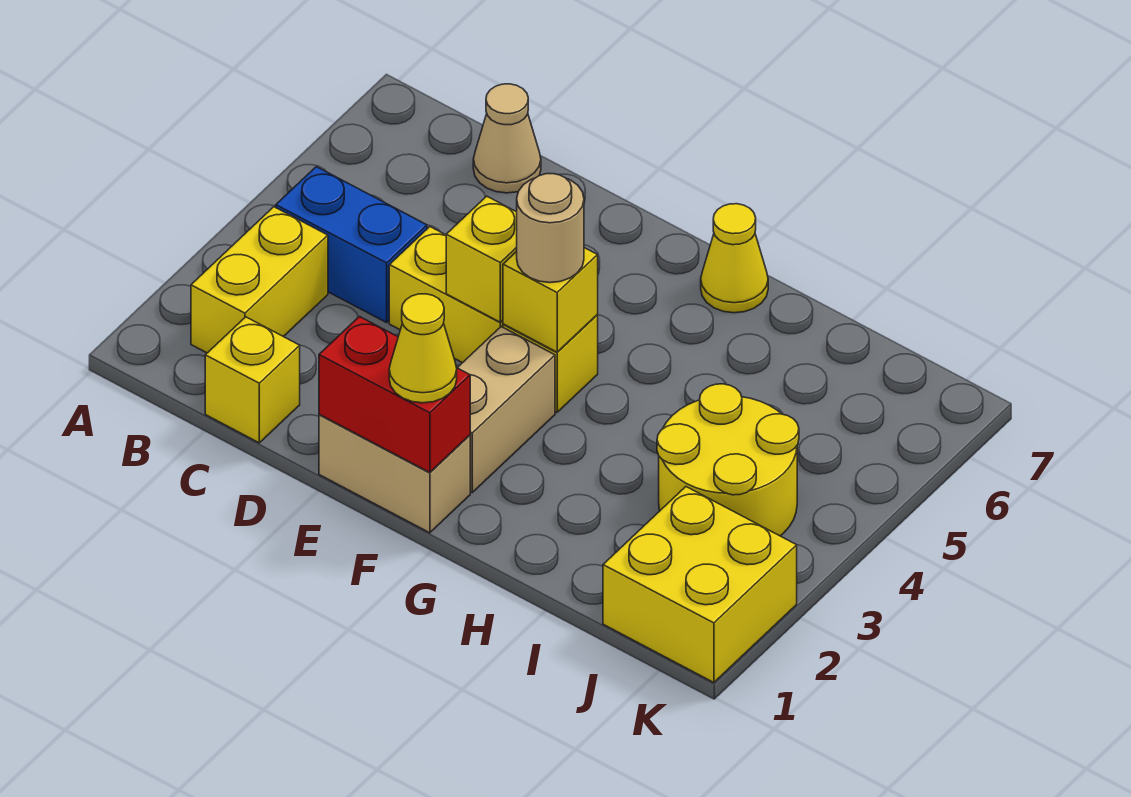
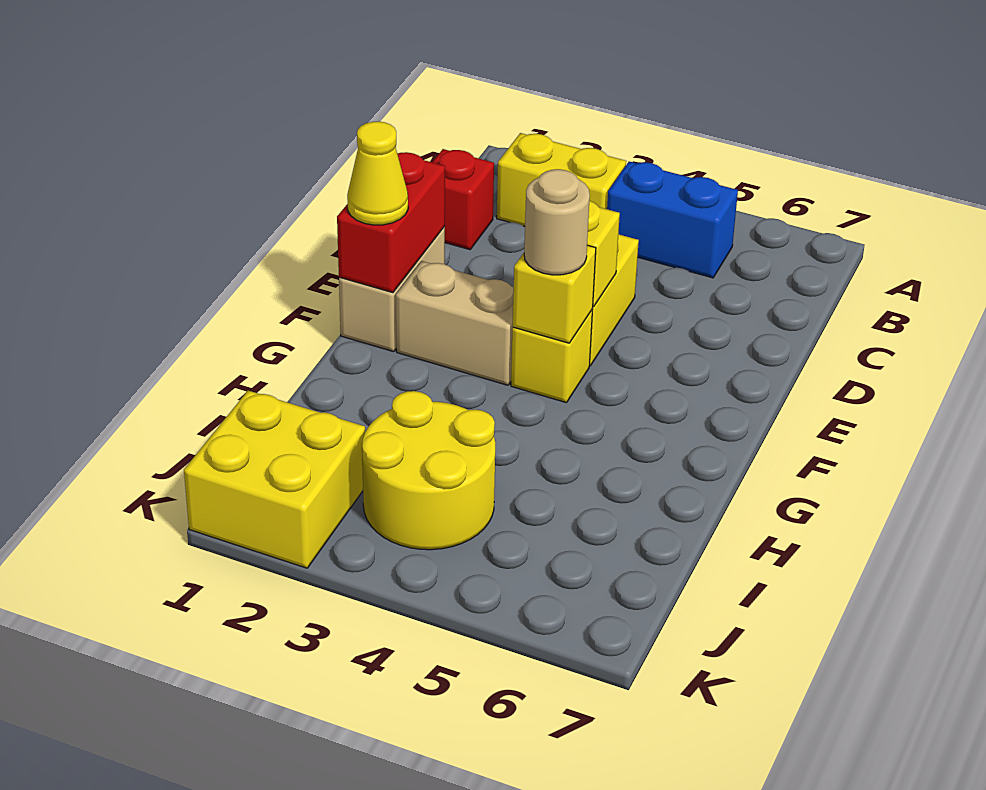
blue 1x2 brick [276,167,427,323] -> blue 1x2 brick turned to [607,162,738,278]
yellow 1x1 brick [205,317,300,443] -> red 1x1 brick [432,149,494,250]
tan 1x1 cone [473,84,541,193] -> none
yellow 1x1 cone [701,204,768,313] -> none

